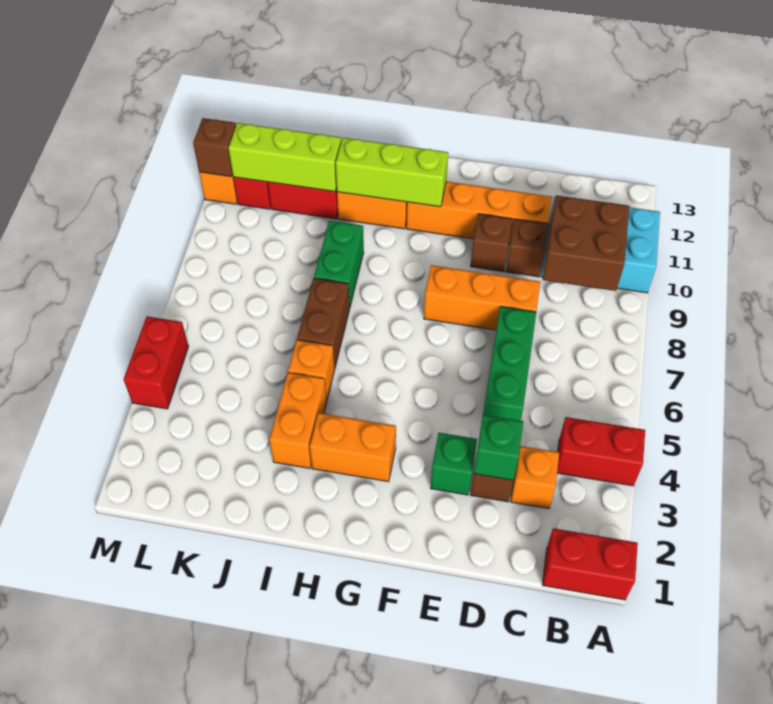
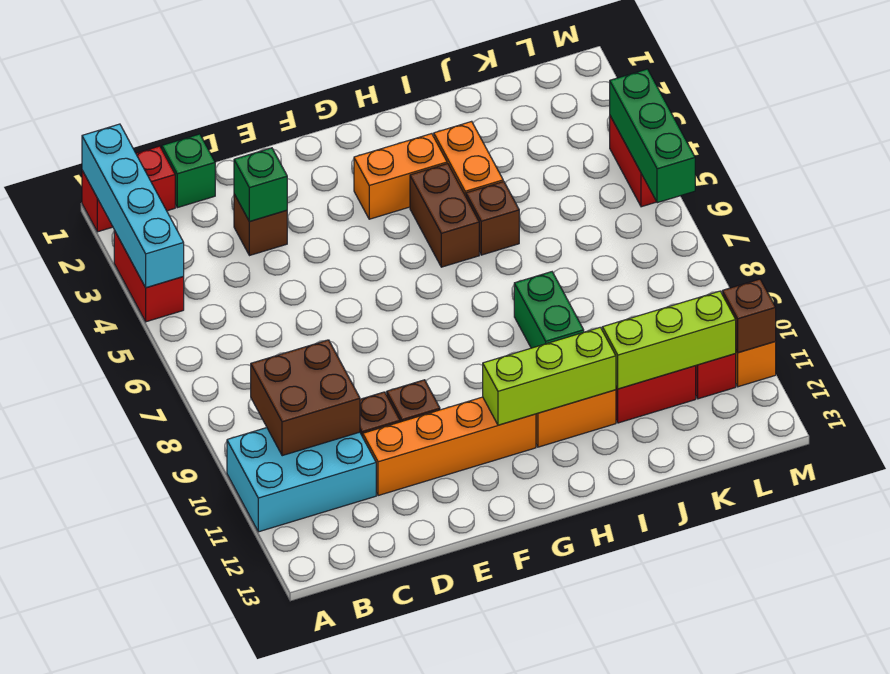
none -> cyan 1x4 brick [82,124,184,288]
red 1x2 brick [557,417,645,486] -> red 1x2 brick turned to [114,230,184,322]
orange 1x1 brick [511,446,559,509] -> none
green 1x3 brick [483,306,536,421] -> green 1x3 brick moved to [610,69,695,203]
orange 1x3 brick [424,265,540,330] -> none
green 1x1 brick [431,433,477,495] -> green 1x1 brick moved to [162,134,215,208]
orange 1x1 brick [288,340,335,400] -> brown 1x1 brick [466,181,519,255]
brown 1x2 brick [297,278,350,368] -> brown 1x2 brick moved to [410,164,479,267]

